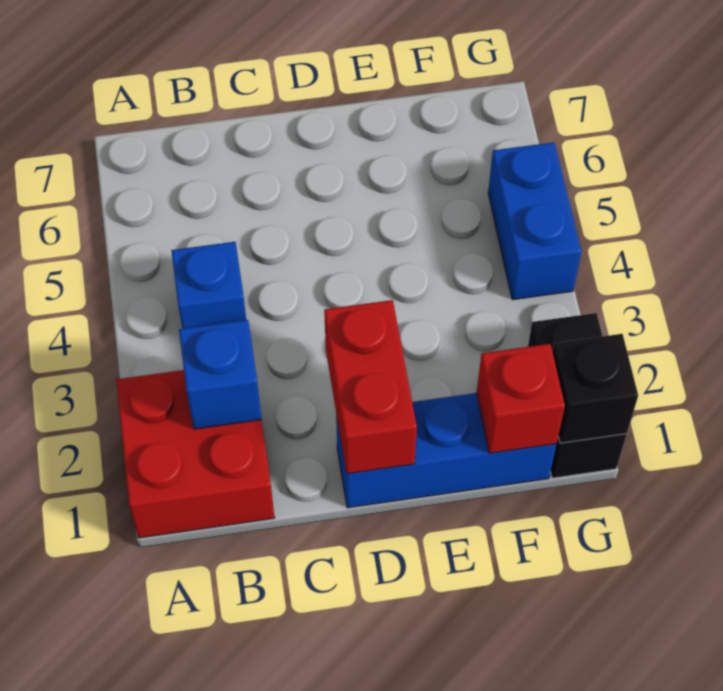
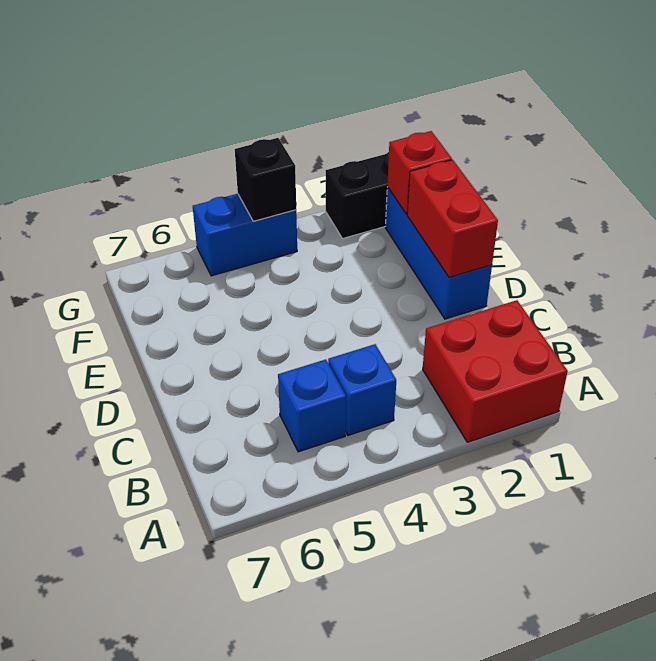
blue 1x1 brick [179,320,261,429] -> blue 1x1 brick moved to [278,360,346,452]
red 1x2 brick [324,300,417,474] -> red 1x2 brick turned to [407,160,498,277]
black 1x1 brick [552,334,638,443] -> black 1x1 brick moved to [235,138,296,221]

